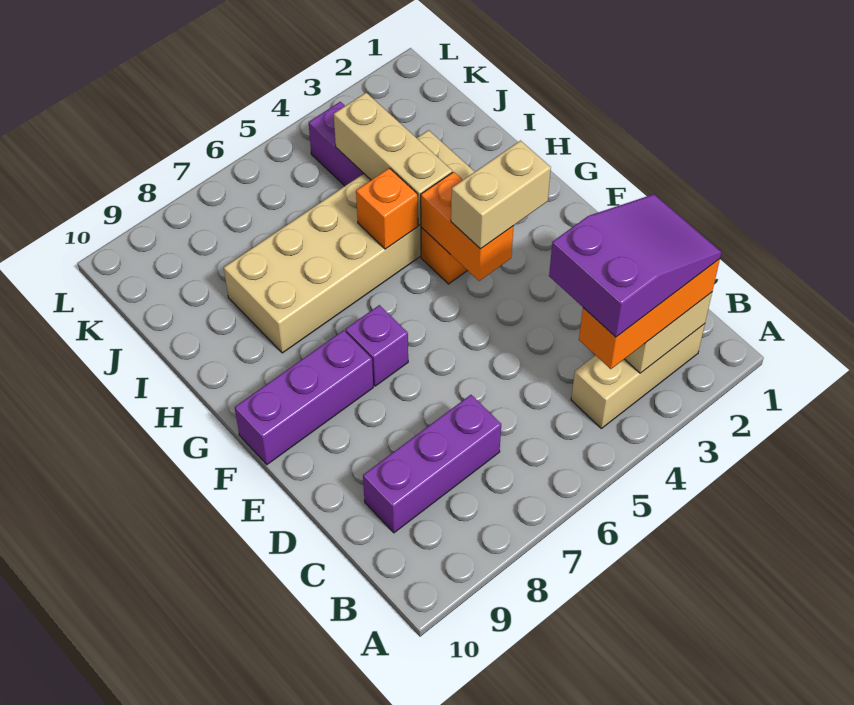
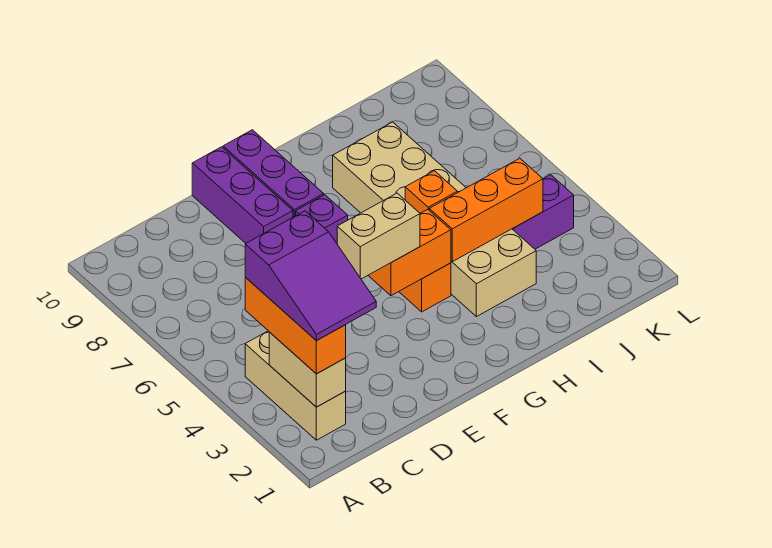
purple 1x3 brick [363,395,501,533] -> purple 1x3 brick moved to [192,147,293,243]
tan 1x2 brick [451,141,551,249] -> tan 1x2 brick turned to [337,193,420,279]
tan 1x3 brick [334,93,452,225] -> orange 1x3 brick [429,158,543,262]

